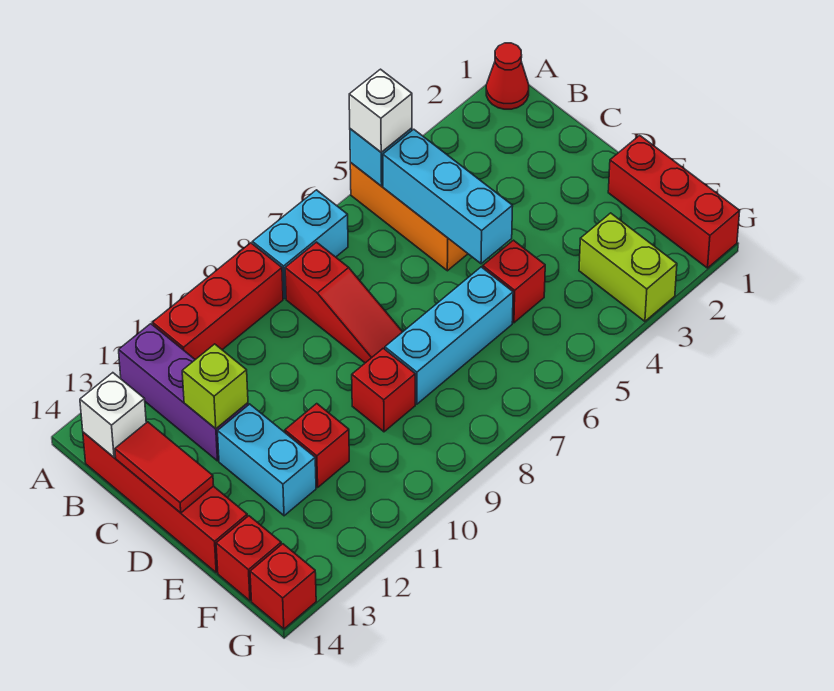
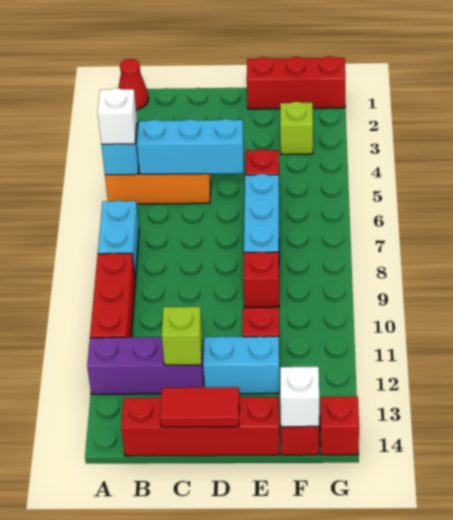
red 1x3 slope [285,242,402,363] -> none
white 1x1 brick [80,373,146,457] -> white 1x1 brick moved to [280,367,319,427]
lime 1x2 brick [579,213,677,321] -> lime 1x1 brick [280,102,313,154]

